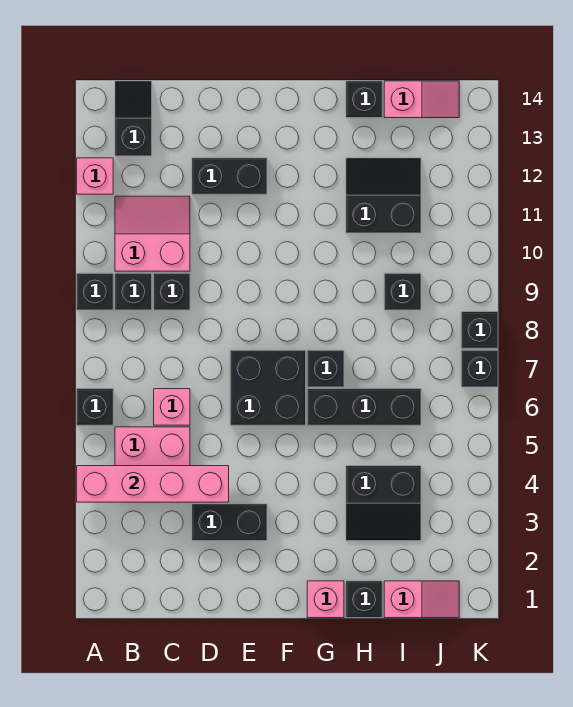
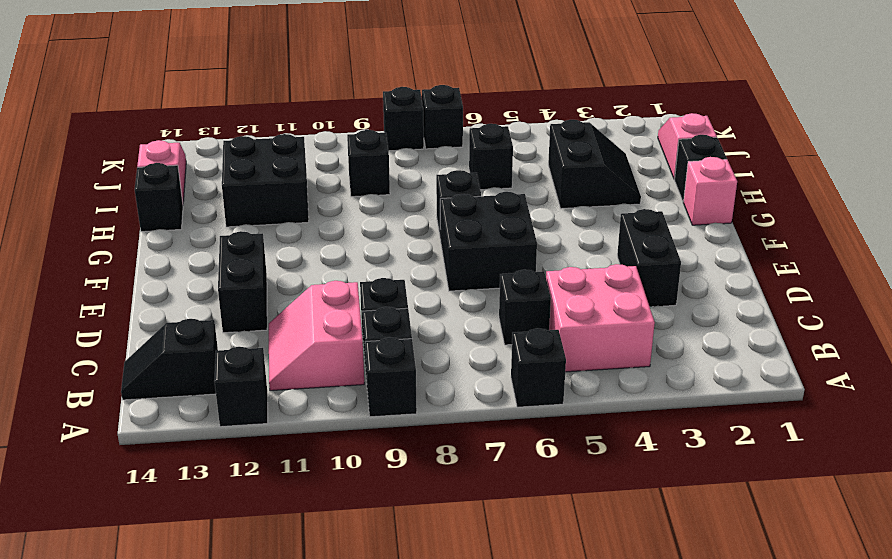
pink 1x4 brick [77,466,229,502] -> none
pink 1x1 brick [77,158,113,194] -> black 1x1 brick [214,347,268,427]
pink 1x1 brick [154,389,190,425] -> black 1x1 brick [499,270,551,345]
black 1x3 brick [307,389,421,425] -> black 1x1 brick [469,124,513,190]
black 2x2 slope [346,158,421,233] -> black 2x2 brick [222,134,309,227]

